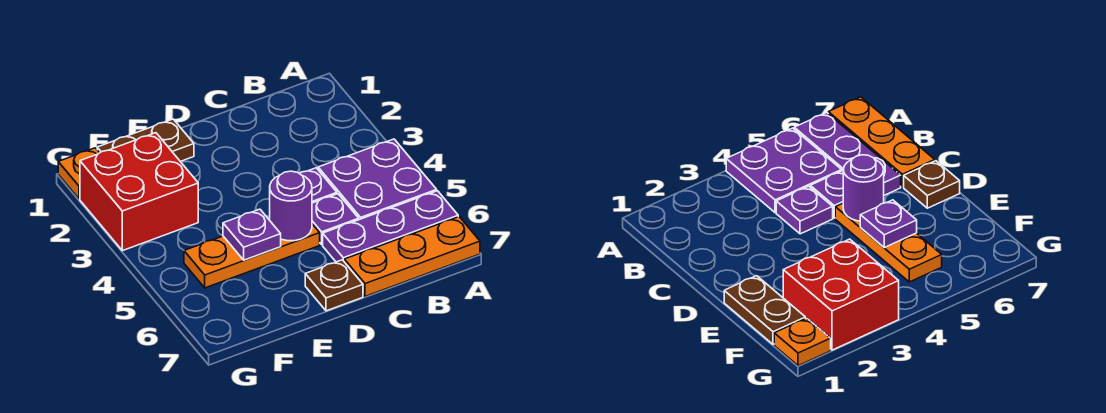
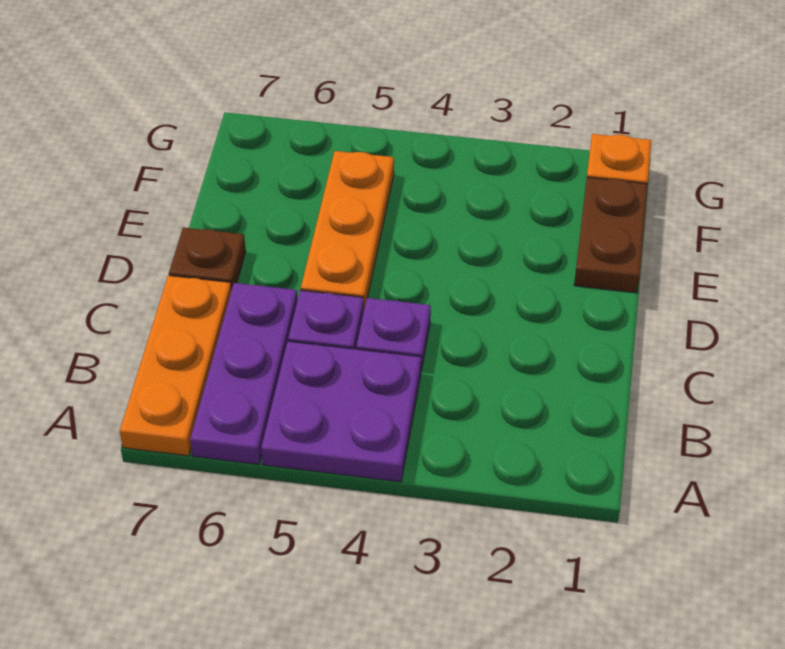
purple 1x1 round brick [270,171,312,241] -> none
purple 1x1 plate [223,209,281,260] -> none
red 2x2 brick [80,133,198,251] -> none

